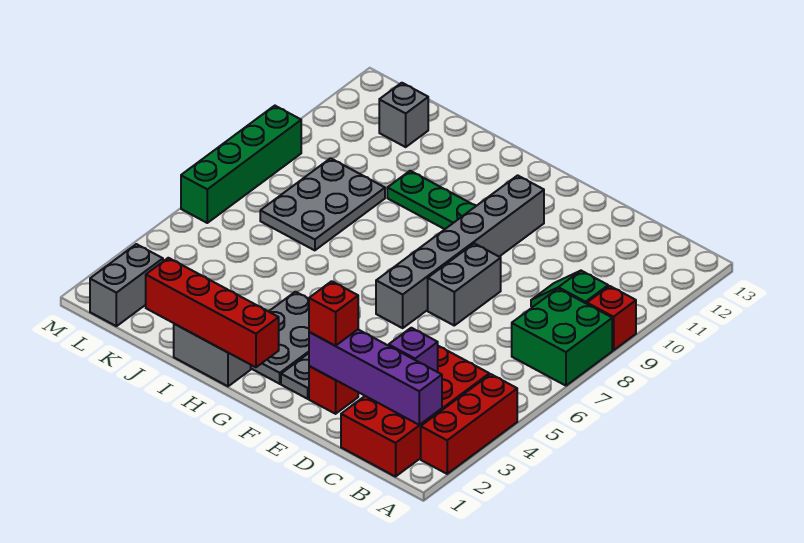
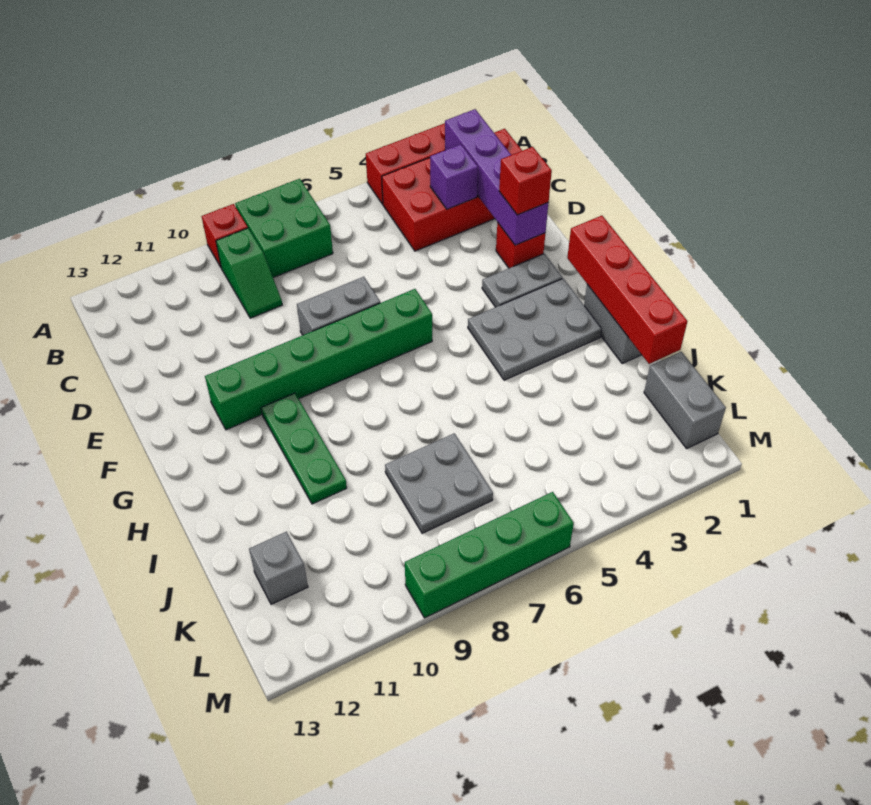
grey 1x6 brick [376,175,544,328] -> green 1x6 brick [205,289,432,430]
grey 2x3 plate [260,158,385,250] -> grey 2x2 plate [385,433,493,533]
grey 1x2 brick [90,244,163,326] -> grey 1x2 brick turned to [644,352,726,448]

